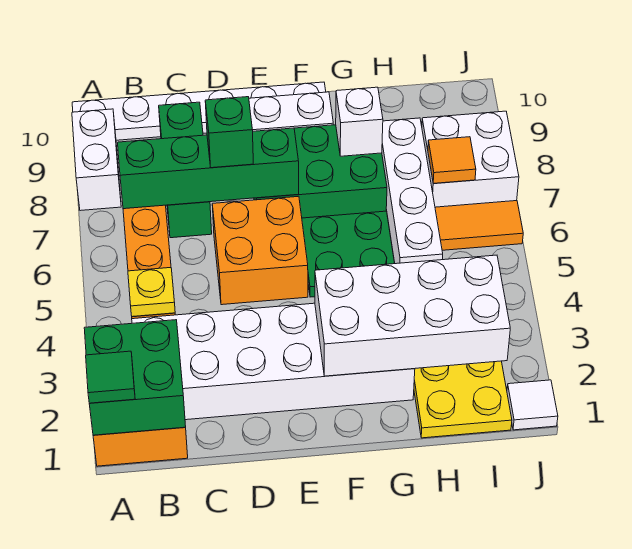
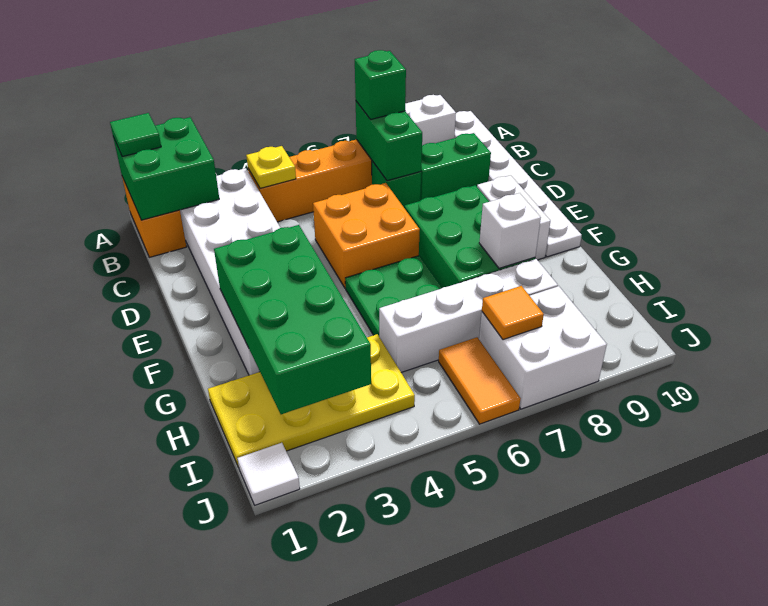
green 1x4 brick [118,128,299,209] -> green 1x2 brick [356,101,422,181]
green 1x1 brick [205,97,253,168] -> green 1x1 brick moved to [355,50,406,120]
white 2x4 brick [315,255,510,376] -> green 2x4 brick [214,225,371,414]

